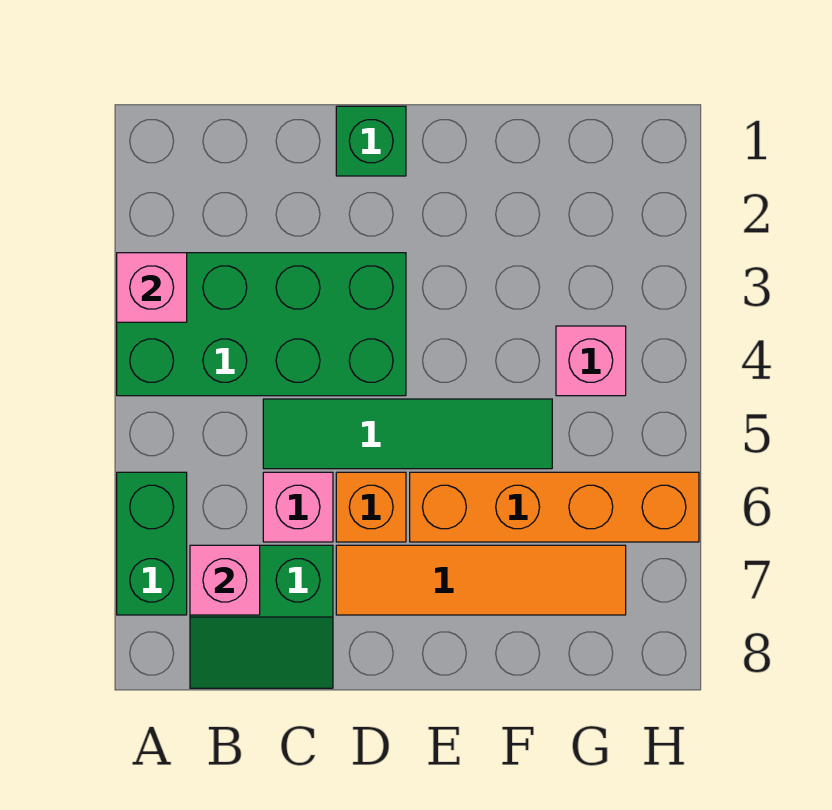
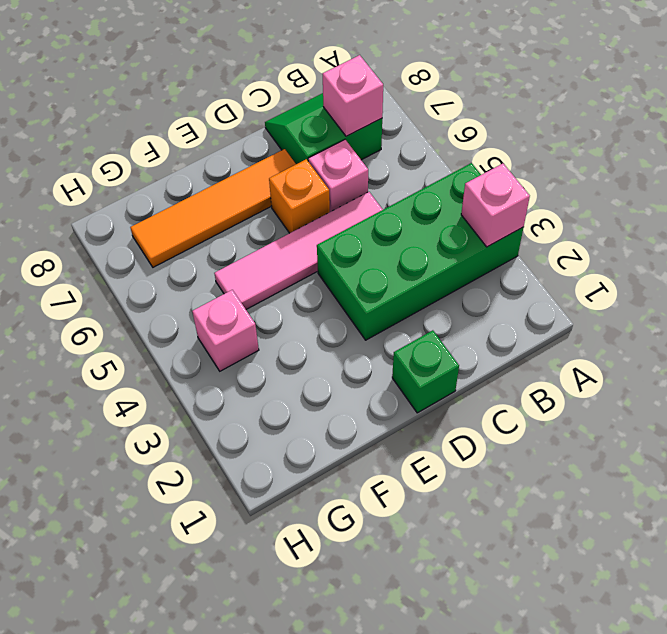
green 1x2 brick [117,472,187,615] -> none
green 1x4 tile [263,399,552,469] -> pink 1x4 tile [214,192,383,309]
orange 1x4 brick [410,472,699,542] -> none

